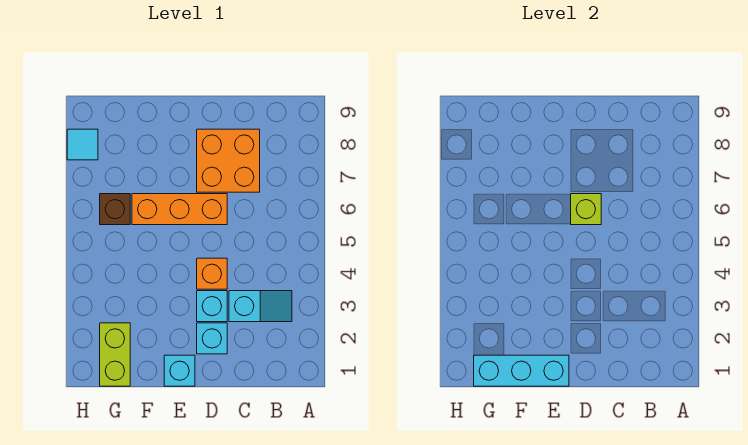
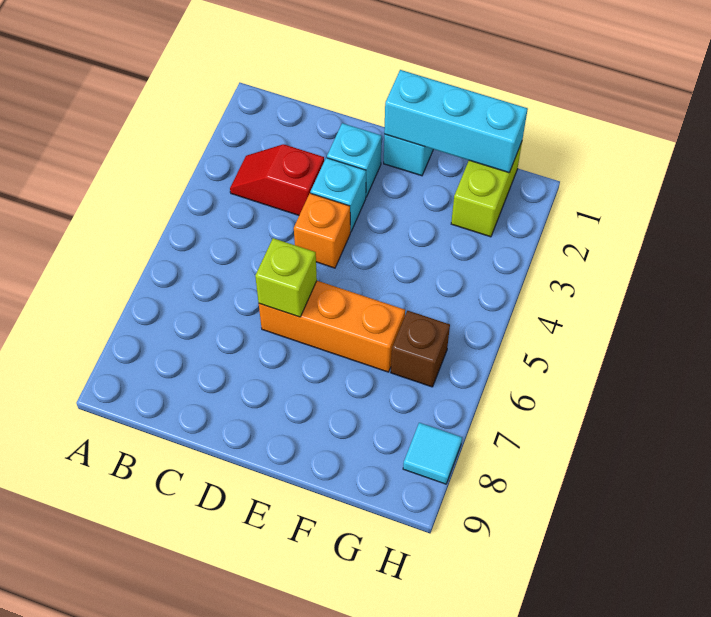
cyan 1x2 slope [229,291,292,322] -> red 1x2 slope [230,144,324,215]
orange 2x2 brick [197,129,260,192] -> none

